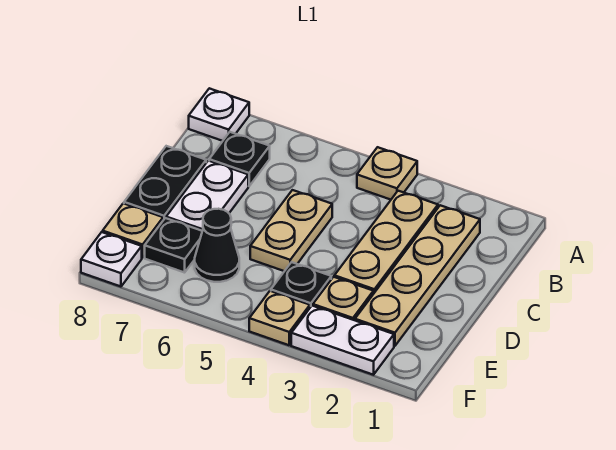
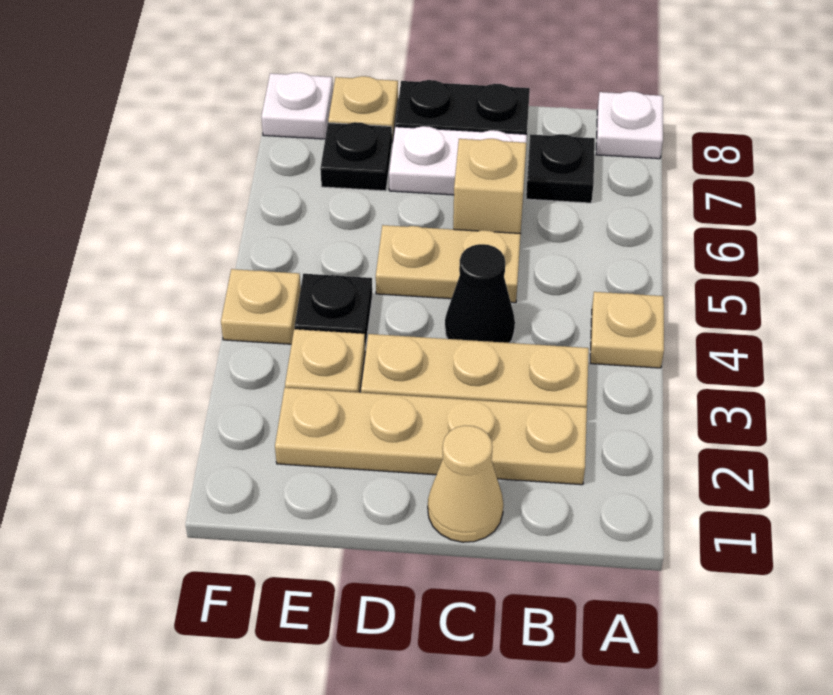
none -> tan 1x1 cone [428,426,503,542]
none -> tan 1x1 brick [453,139,526,234]
black 1x1 cone [195,209,239,282] -> black 1x1 cone moved to [445,244,515,343]
white 1x2 plate [291,306,394,375] -> none

